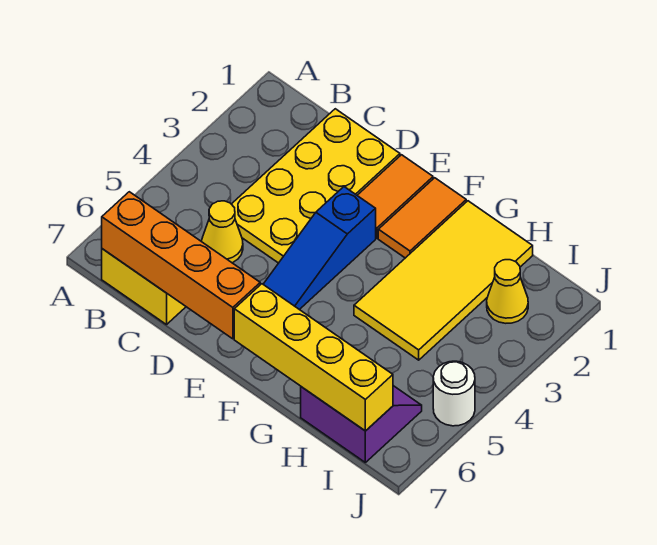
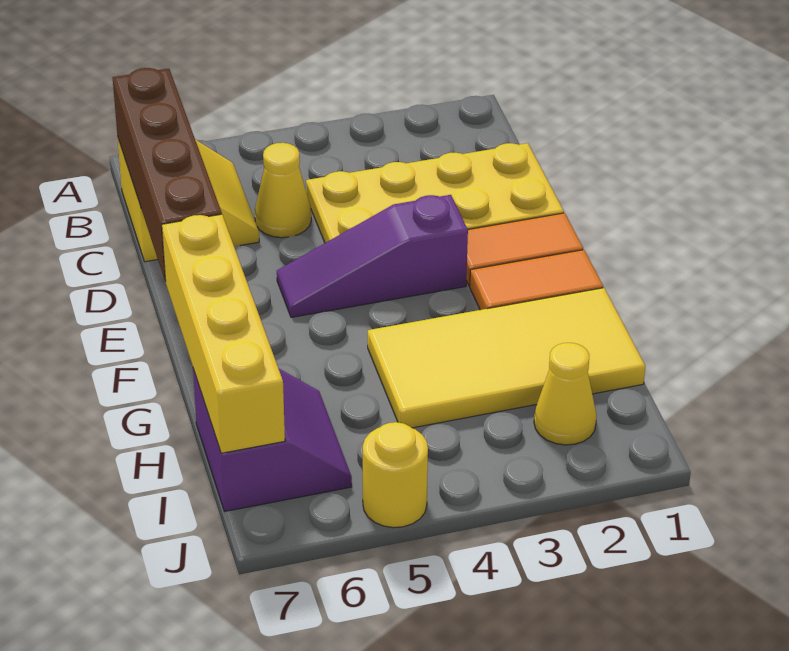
orange 1x4 brick [102,192,260,339] -> brown 1x4 brick [113,68,222,282]
blue 1x3 slope [263,187,376,310] -> purple 1x3 slope [277,195,468,317]
white 1x1 round brick [433,361,475,426] -> yellow 1x1 round brick [363,422,428,528]

